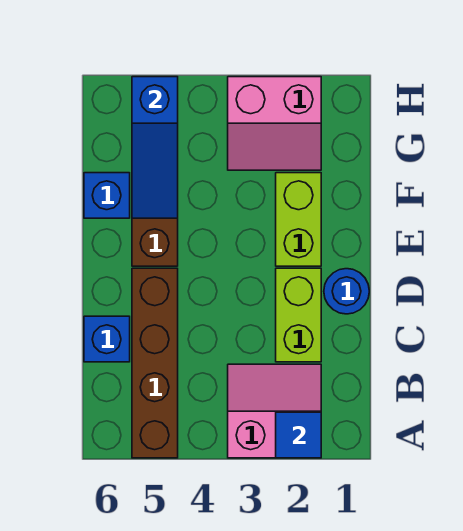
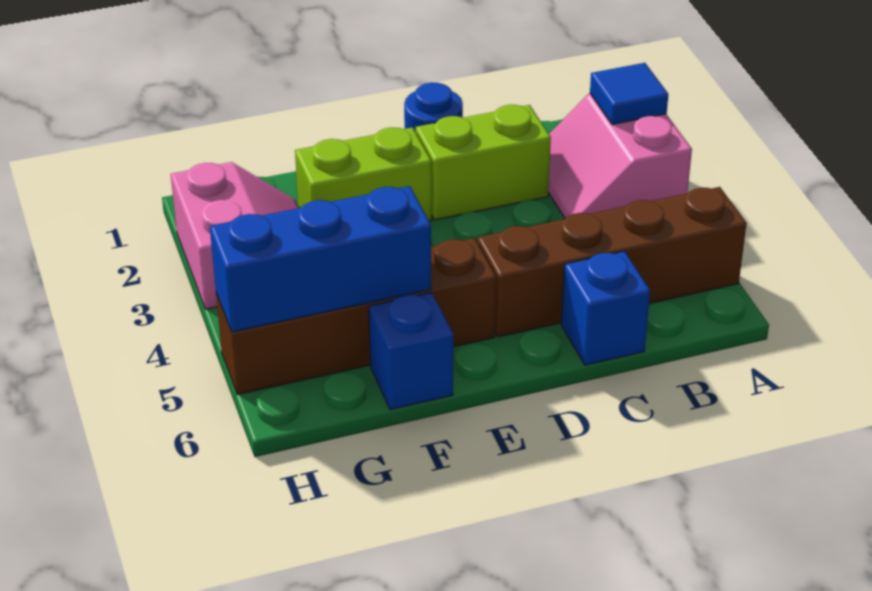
blue 1x3 slope [132,77,178,218] -> blue 1x3 brick [210,186,431,332]

